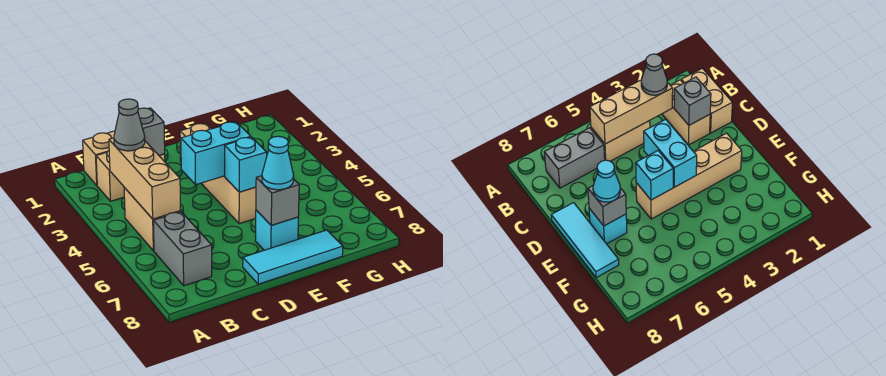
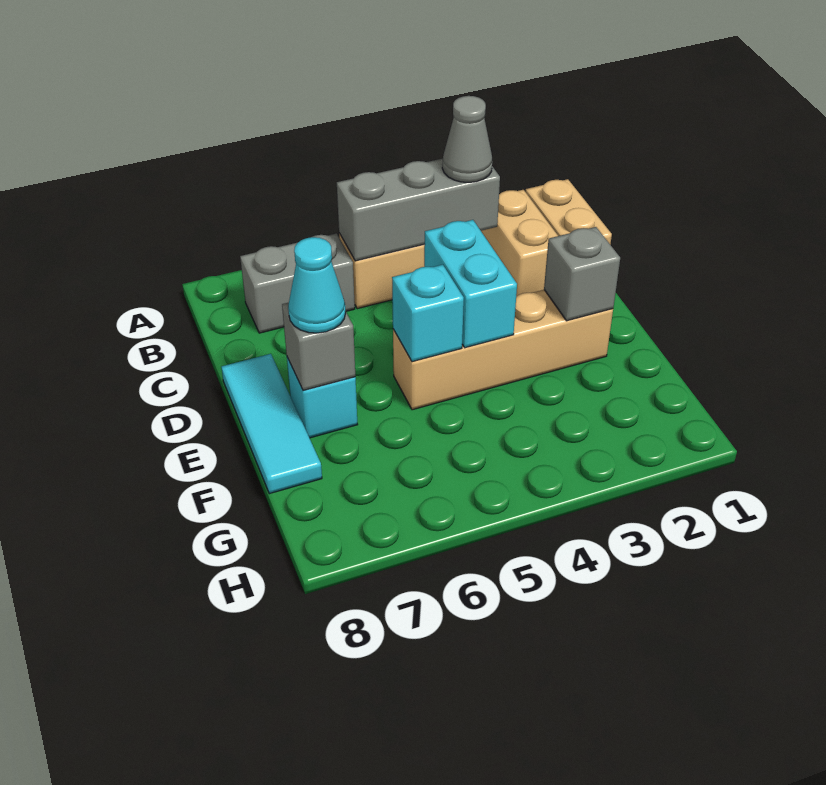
tan 1x3 brick [109,138,180,219] -> grey 1x3 brick [337,159,500,261]
grey 1x1 brick [138,108,165,155] -> grey 1x1 brick moved to [544,227,620,321]

